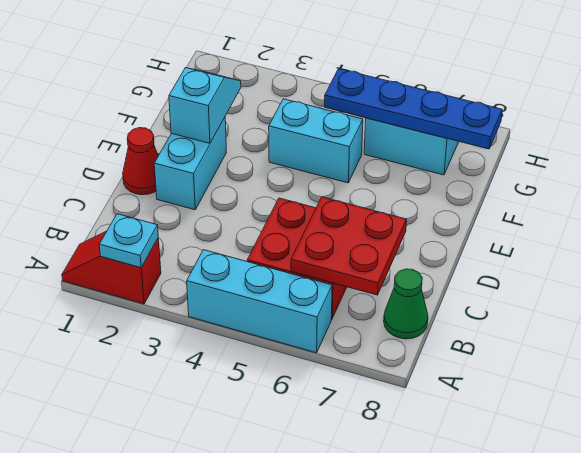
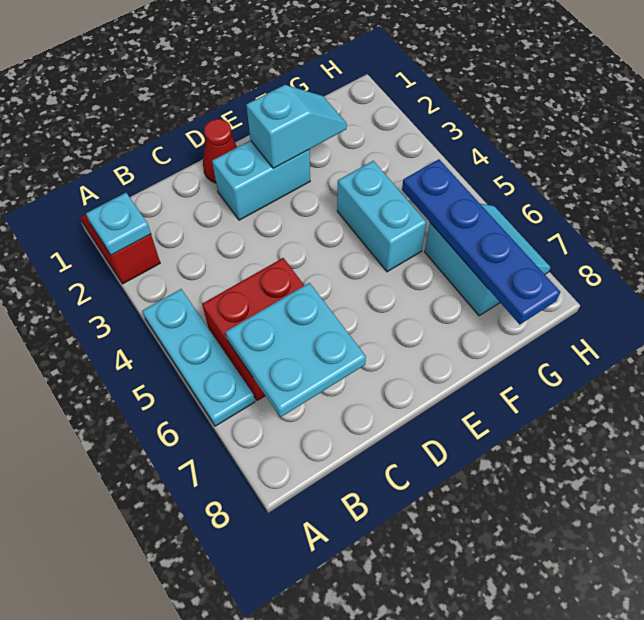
cyan 1x3 brick [187,250,332,353] -> cyan 1x3 plate [142,289,255,426]
red 2x2 plate [291,197,407,295] -> cyan 2x2 plate [226,283,366,417]
green 1x1 cone [384,269,428,339] -> none

